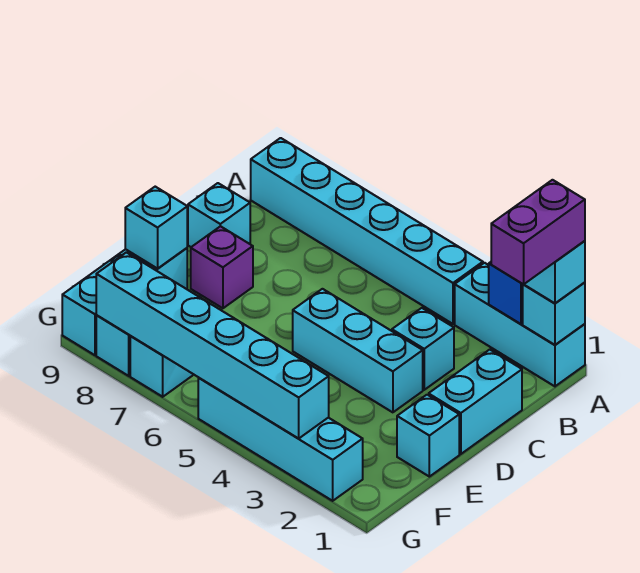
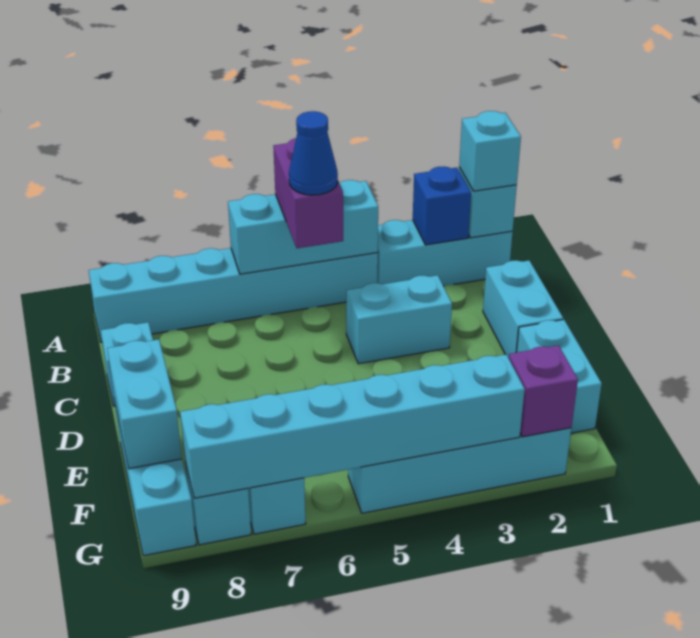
purple 1x2 brick [491,180,585,285] -> purple 1x2 brick moved to [273,138,343,248]
none -> blue 1x1 cone [289,111,338,195]
cyan 1x1 brick [392,308,454,390] -> cyan 1x2 brick [346,275,452,364]
cyan 1x3 brick [293,289,423,412] -> cyan 1x3 brick moved to [228,180,378,274]
purple 1x1 brick [191,226,253,308] -> purple 1x1 brick moved to [509,345,578,437]
cyan 1x1 brick [397,395,459,477] -> cyan 1x2 brick [516,320,602,433]
cyan 1x1 brick [125,187,187,269] -> cyan 1x2 brick [107,339,182,469]

